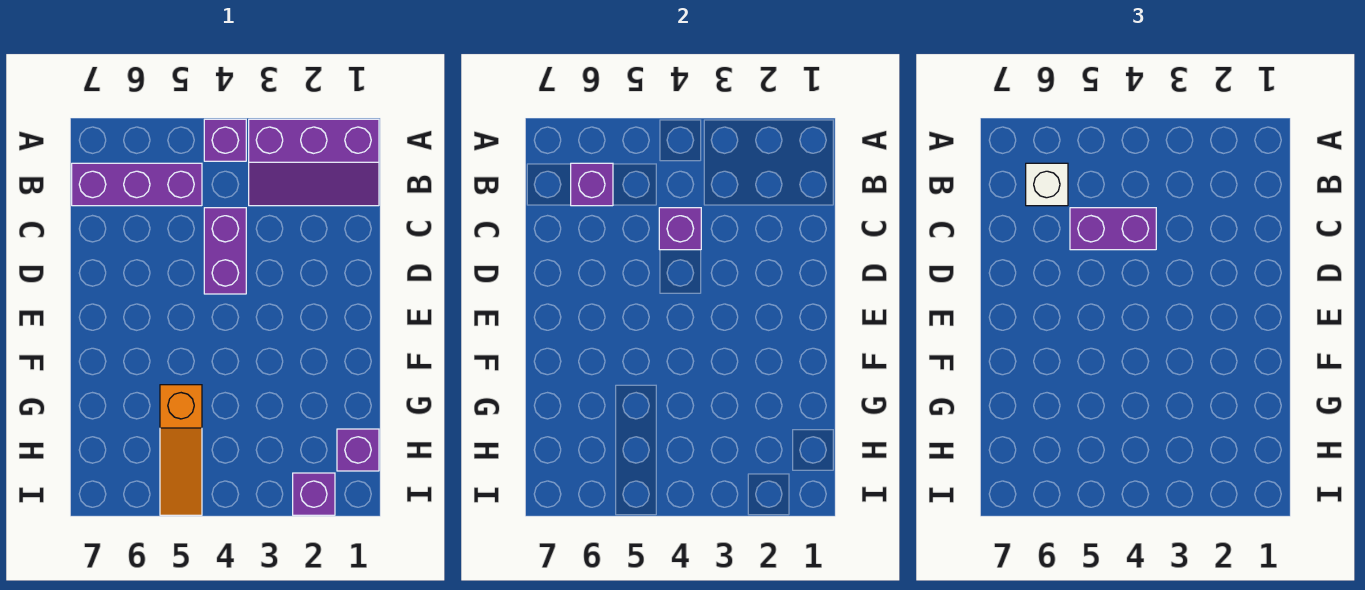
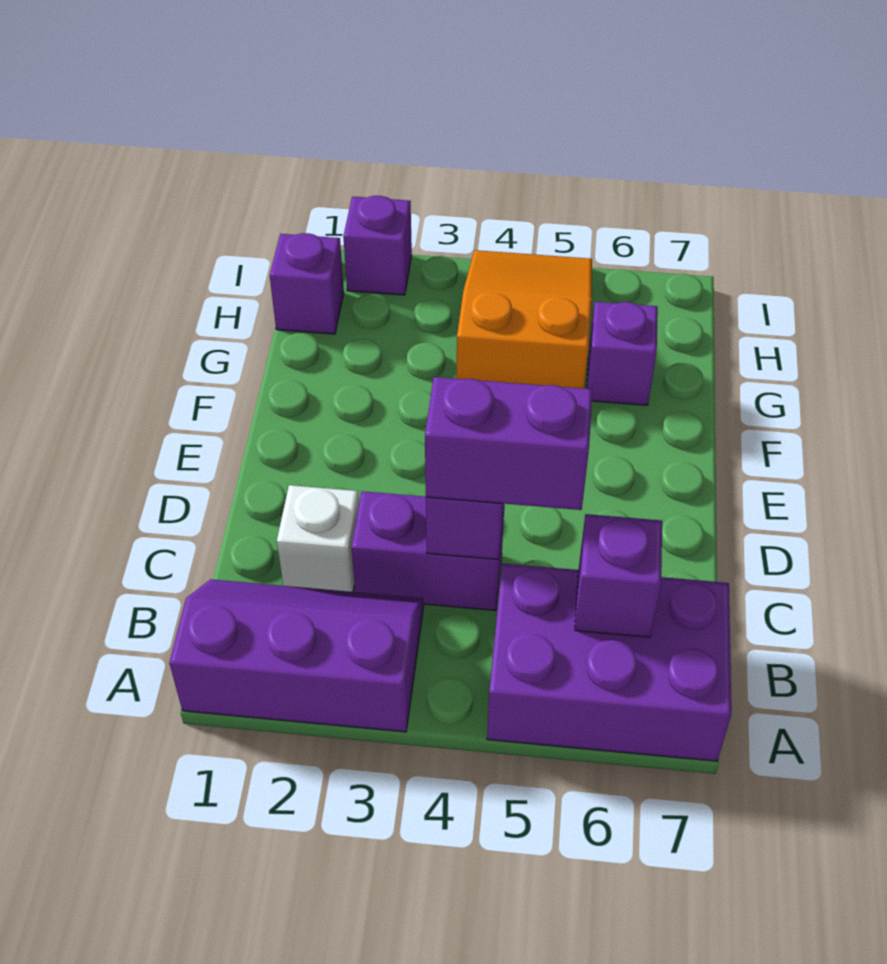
purple 1x1 brick [204,119,246,161] -> purple 1x1 brick moved to [587,302,658,405]
purple 1x3 brick [72,163,202,206] -> purple 2x3 brick [487,563,731,761]
white 1x1 brick [1026,163,1068,206] -> white 1x1 brick moved to [277,485,359,592]
purple 1x2 brick [204,208,246,294] -> purple 1x2 brick turned to [351,491,504,611]
orange 1x3 slope [160,385,202,515] -> orange 2x3 slope [457,250,592,389]

